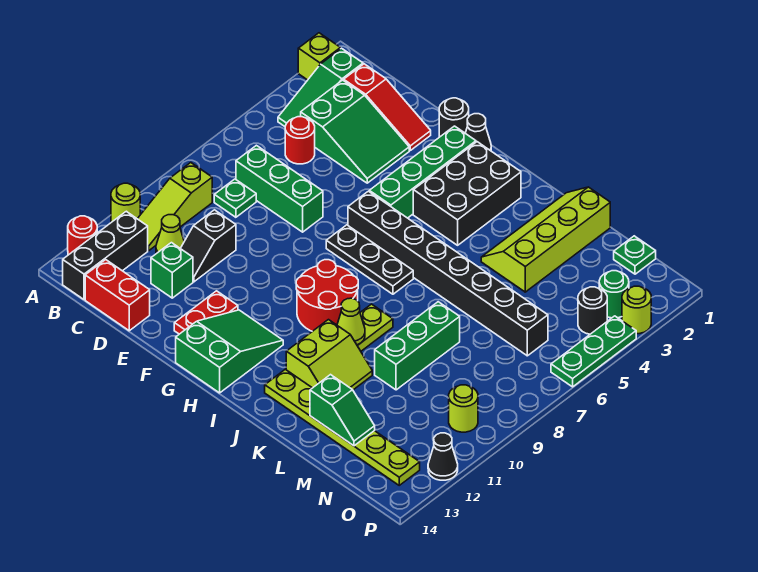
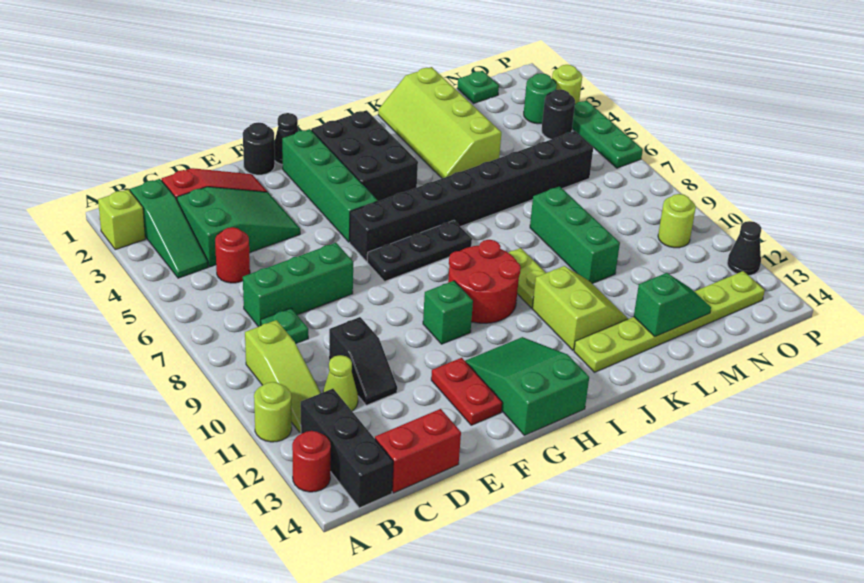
green 1x1 brick [151,243,193,298] -> green 1x1 brick moved to [423,281,473,344]
lime 1x1 cone [337,298,365,345] -> none

